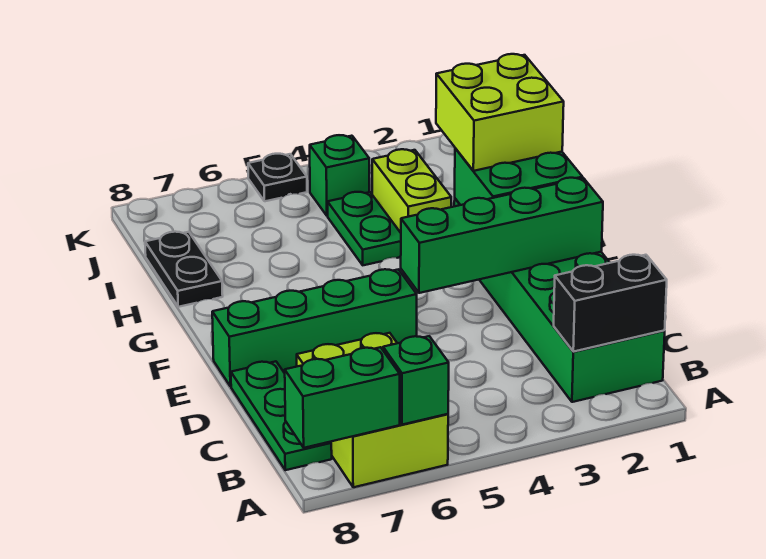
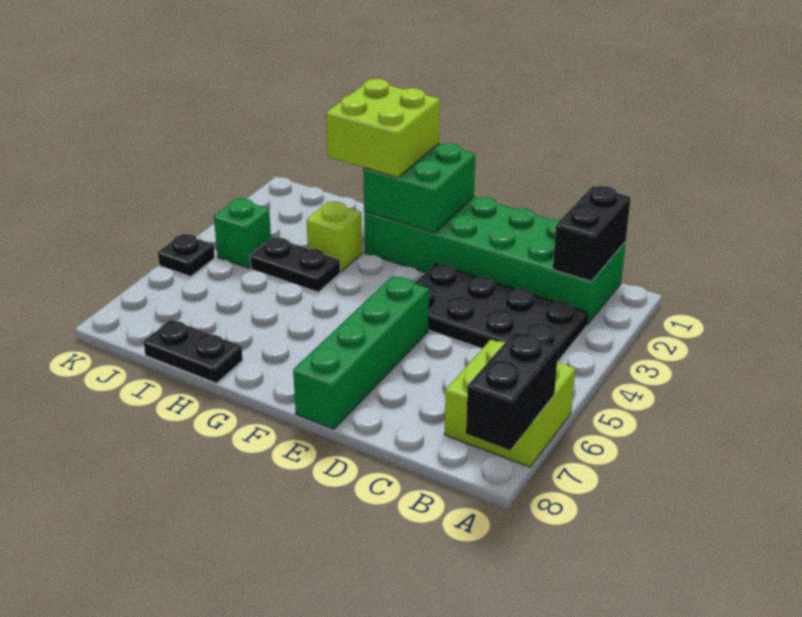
lime 2x3 brick [297,333,448,487] -> lime 2x2 brick [444,340,575,467]
green 1x1 brick [383,336,449,425] -> none
green 1x2 brick [285,347,400,448] -> black 1x2 brick [466,332,558,450]
none -> black 2x4 plate [415,264,588,361]
green 1x3 plate [231,361,332,470] -> none
green 1x4 brick [401,178,603,293] -> none
lime 1x2 brick [372,149,451,233] -> lime 1x1 brick [307,202,362,272]
green 1x2 plate [328,192,401,265] -> black 1x2 plate [250,237,340,292]

